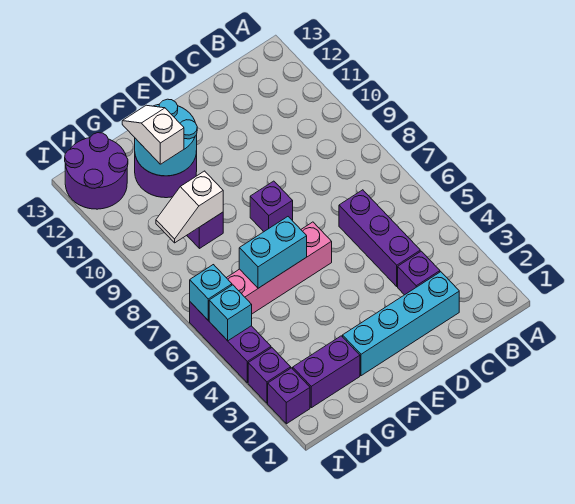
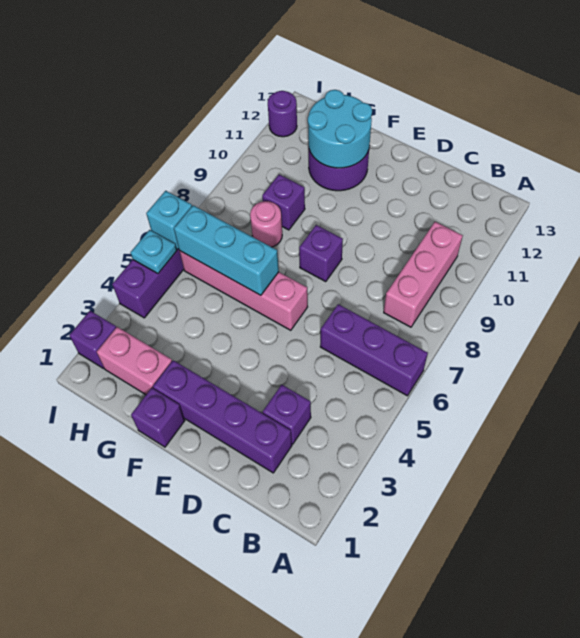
none -> pink 1x3 brick [384,222,463,327]
cyan 1x4 brick [343,272,459,376] -> purple 1x4 brick [153,360,292,473]
purple 1x3 brick [339,190,420,286] -> purple 1x3 brick turned to [320,304,428,396]
cyan 1x2 brick [239,217,307,288] -> cyan 1x3 brick [174,205,279,295]
purple 1x2 brick [293,336,360,408] -> pink 1x2 brick [97,327,172,395]
none -> pink 1x1 round brick [250,201,282,247]
white 1x2 slope [156,171,223,243] -> none
white 1x2 slope [122,105,184,164] -> none
purple 2x2 round brick [65,133,128,209] -> purple 1x1 round brick [268,91,297,137]
purple 1x1 brick [248,348,291,403] -> purple 1x1 brick moved to [131,388,185,447]
cyan 1x1 brick [209,285,252,341] -> cyan 1x1 plate [131,230,177,273]

